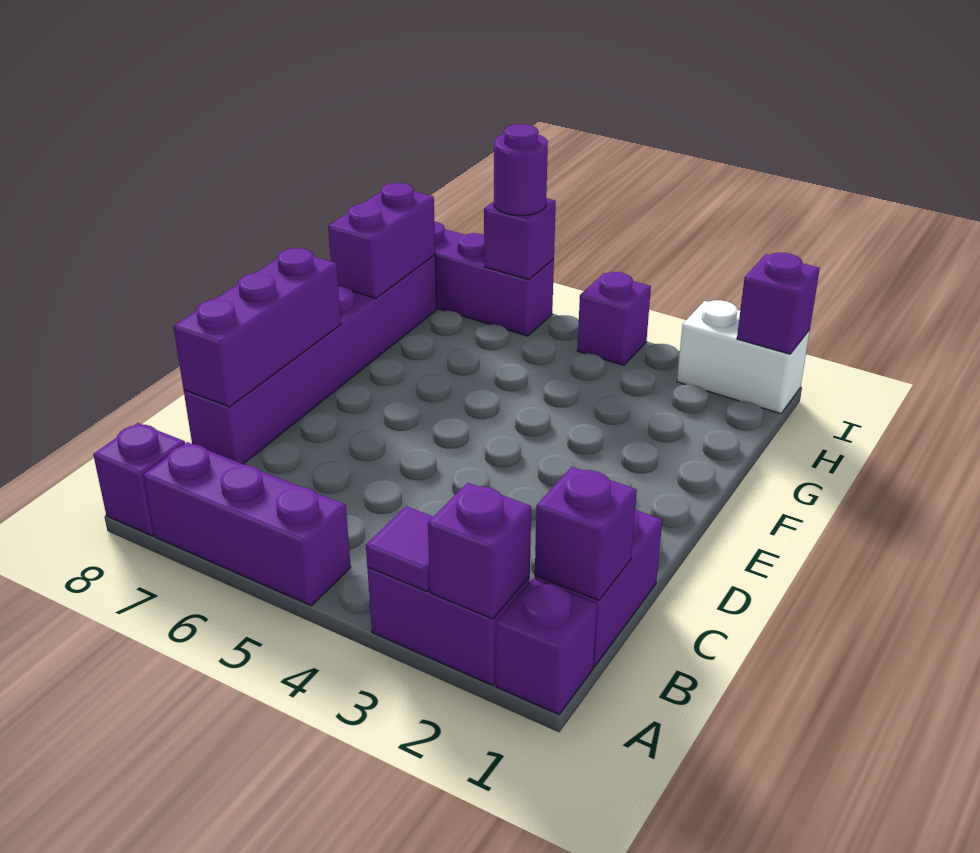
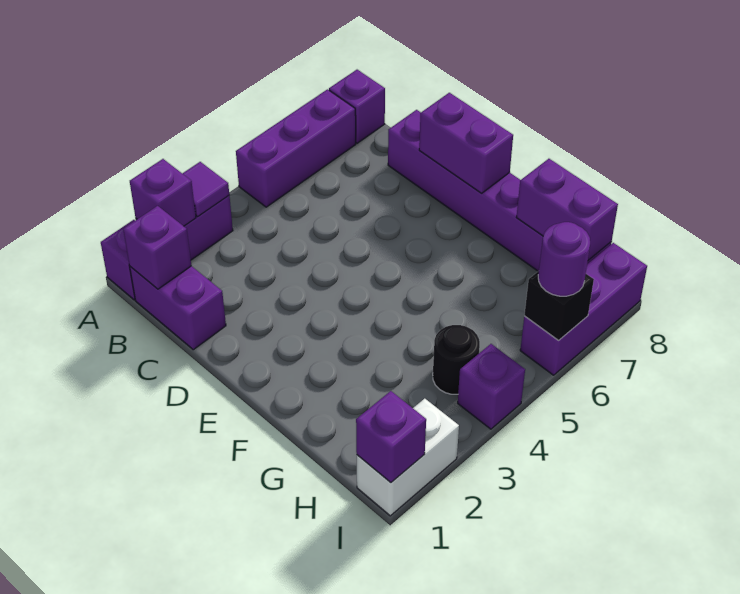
purple 1x3 brick [173,248,341,407] -> purple 1x2 brick [419,93,513,193]
none -> black 1x1 round brick [433,325,480,394]
purple 1x1 brick [484,198,556,280] -> black 1x1 brick [524,271,594,341]

